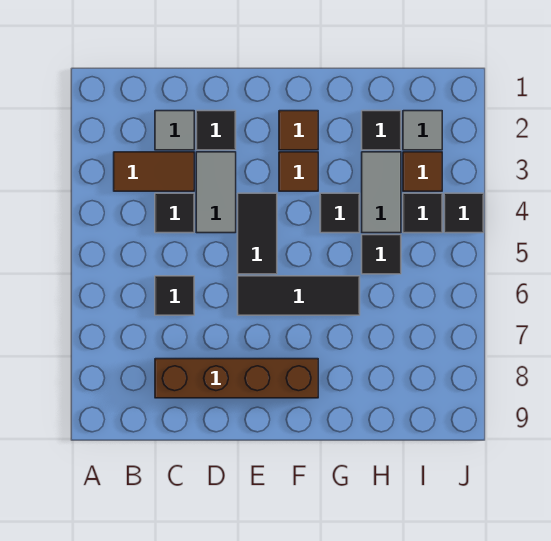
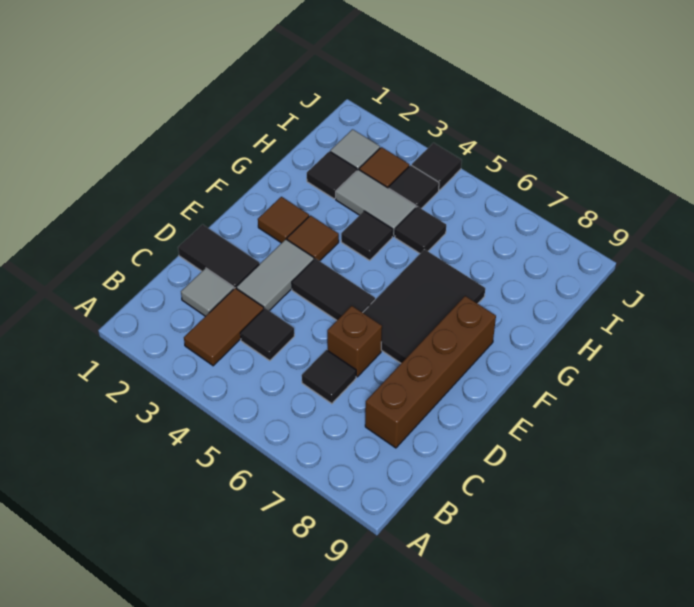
black 1x1 tile [196,111,236,150] -> black 1x2 tile [178,225,259,289]
grey 1x2 tile [196,152,236,233] -> grey 1x2 tile turned to [236,239,314,311]
none -> brown 1x1 brick [327,306,382,377]
black 1x3 tile [238,276,360,315] -> black 2x3 tile [363,249,485,363]

